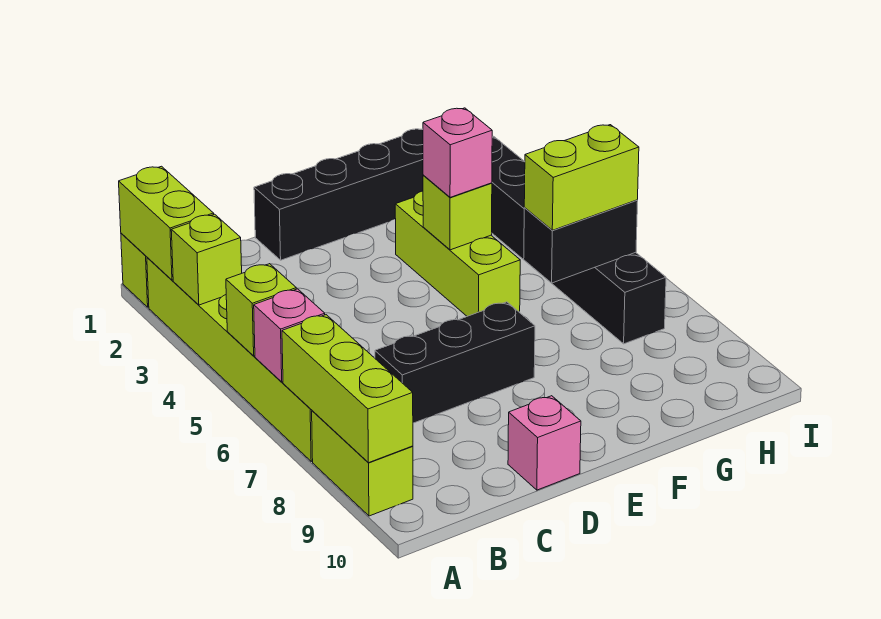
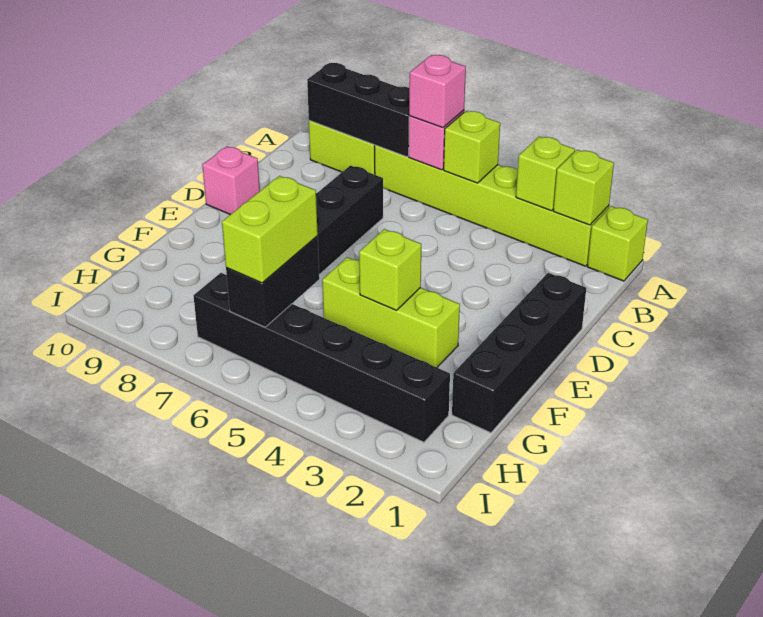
lime 1x2 brick [119,166,214,280] -> lime 1x1 brick [553,150,614,225]
lime 1x3 brick [282,315,413,463] -> black 1x3 brick [307,63,409,157]
pink 1x1 brick [423,108,492,197] -> pink 1x1 brick moved to [409,55,466,128]

